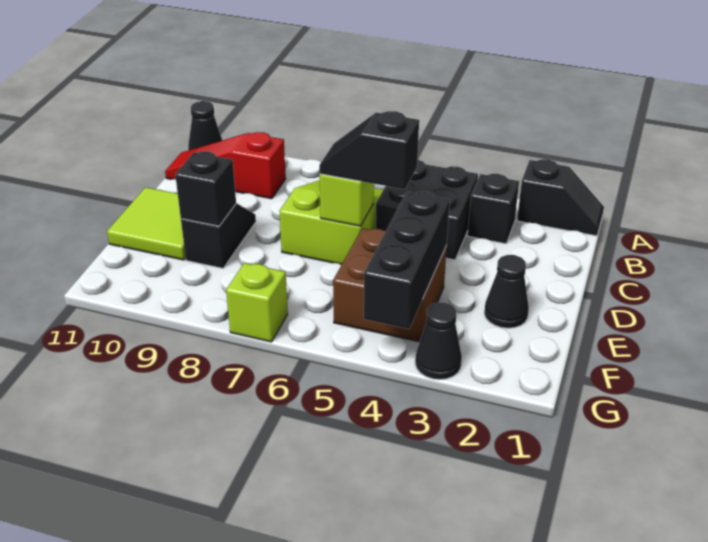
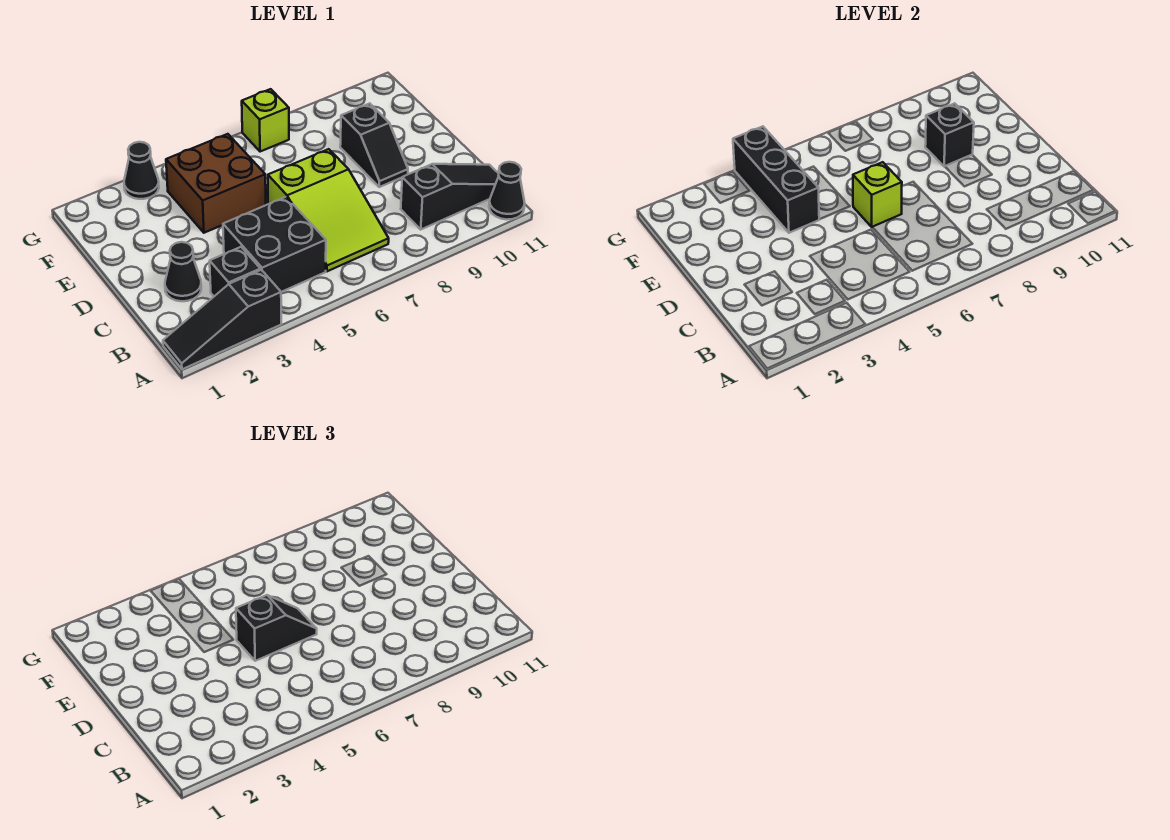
black 1x2 slope [517,159,604,236] -> black 1x3 slope [163,270,281,369]
red 1x3 slope [165,132,286,199] -> black 1x3 slope [401,164,499,229]
lime 2x2 tile [107,187,186,260] -> none
black 1x1 cone [484,255,529,328] -> black 1x1 cone moved to [165,242,201,301]

